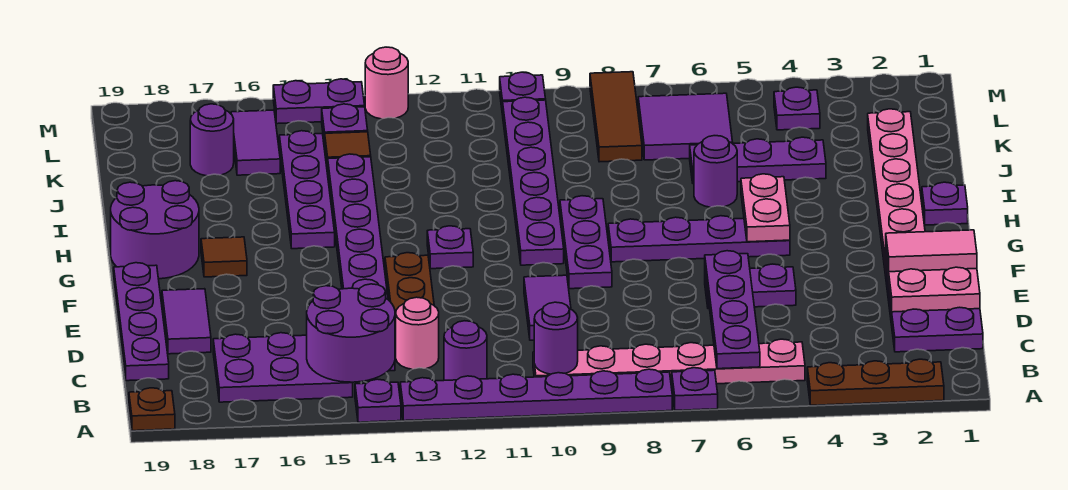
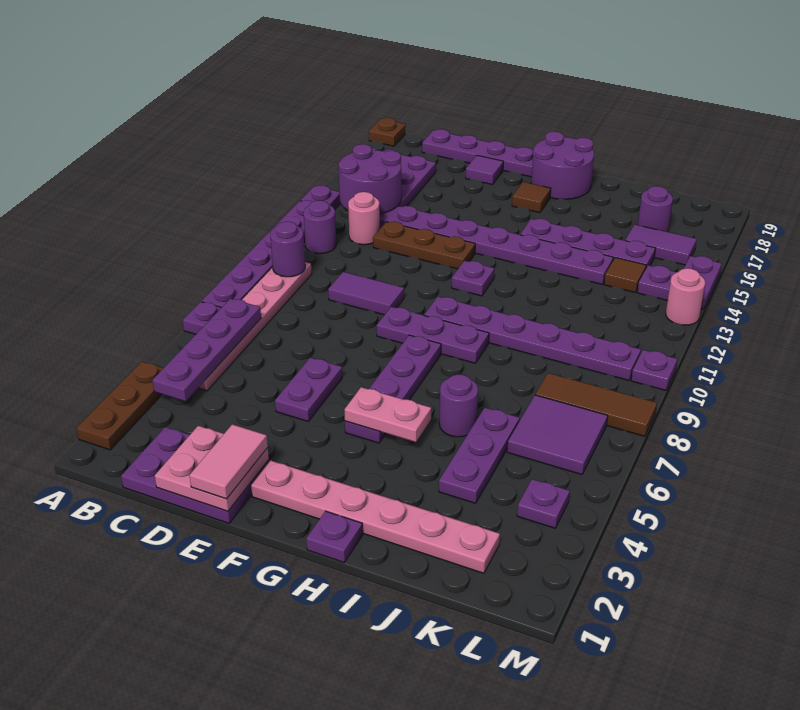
purple 1x4 plate [705,251,760,369] -> purple 1x4 plate turned to [152,299,261,401]
purple 1x2 tile [162,289,211,354] -> purple 1x1 tile [466,155,503,185]

